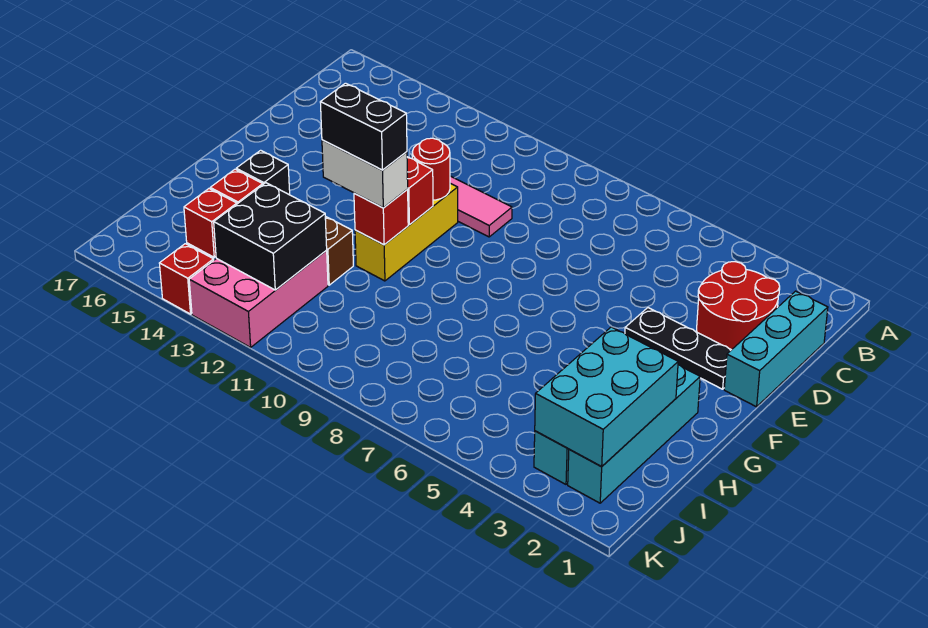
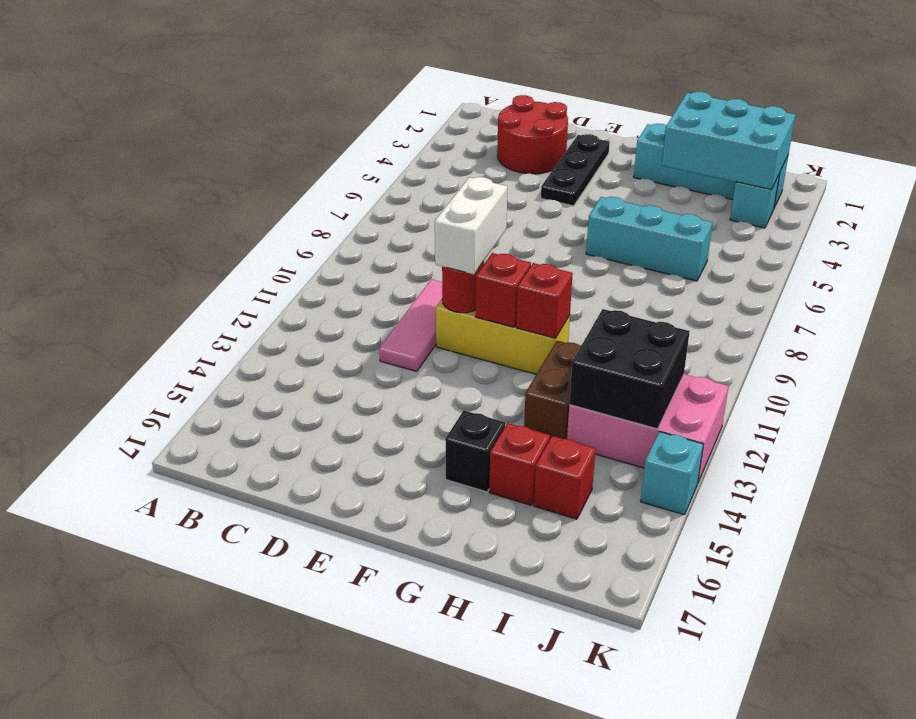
cyan 1x3 brick [724,291,828,407] -> cyan 1x3 brick moved to [586,197,713,281]
white 1x2 brick [322,140,408,208] -> white 1x2 brick moved to [435,177,508,274]
black 1x2 brick [320,83,407,170] -> none
red 1x1 brick [159,244,214,314] -> cyan 1x1 brick [641,432,703,515]

